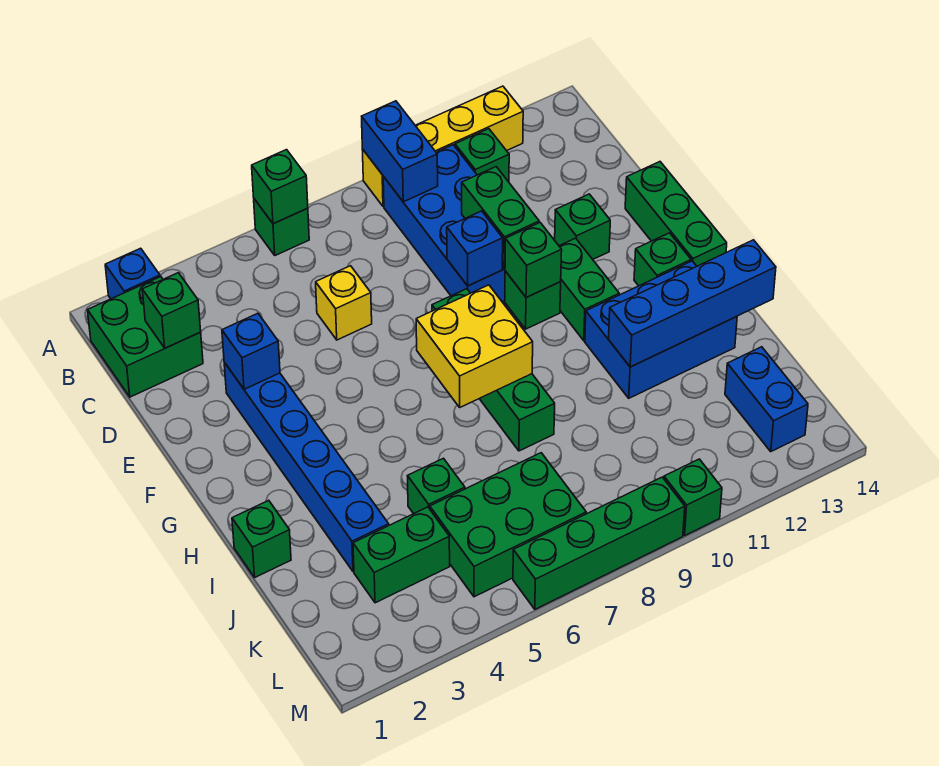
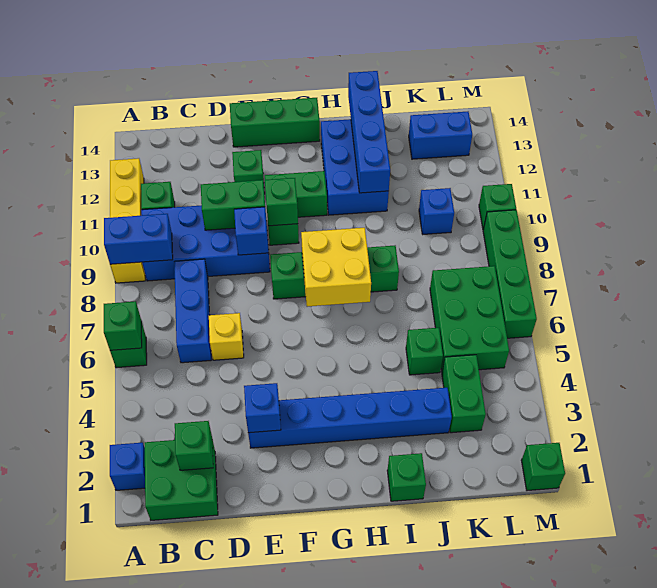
none -> blue 1x3 brick [174,259,211,363]
green 1x1 brick [634,233,691,286] -> green 1x1 brick moved to [521,443,565,491]
none -> blue 1x1 brick [419,188,454,234]

